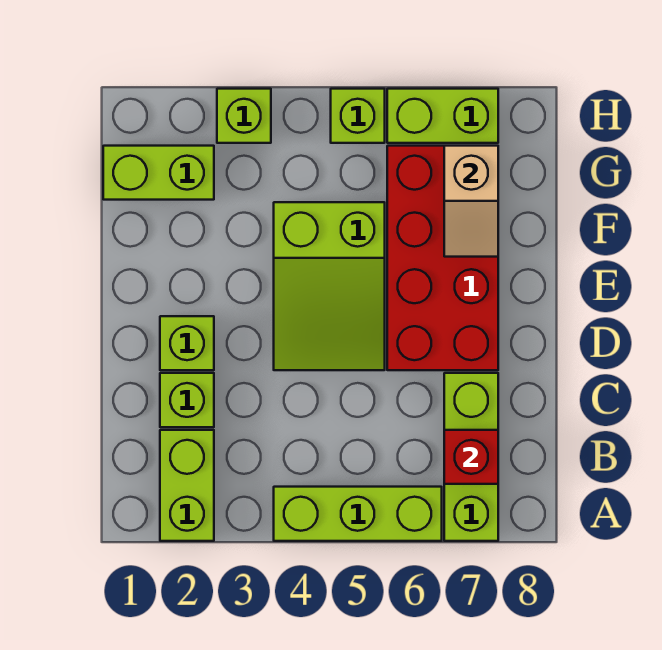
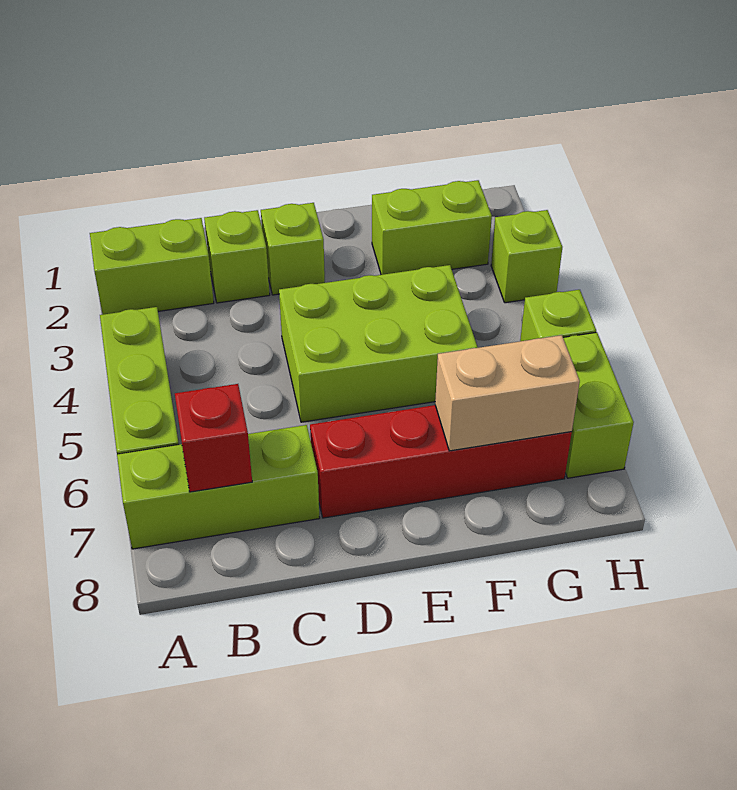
lime 2x3 slope [274,202,385,370] -> lime 2x3 brick [279,265,478,422]
red 2x4 brick [387,146,498,370] -> red 1x4 brick [310,405,572,518]
tan 1x2 slope [444,146,498,257] -> tan 1x2 brick [435,335,580,451]
lime 1x2 brick [103,146,214,200] -> lime 1x2 brick turned to [372,180,492,275]

